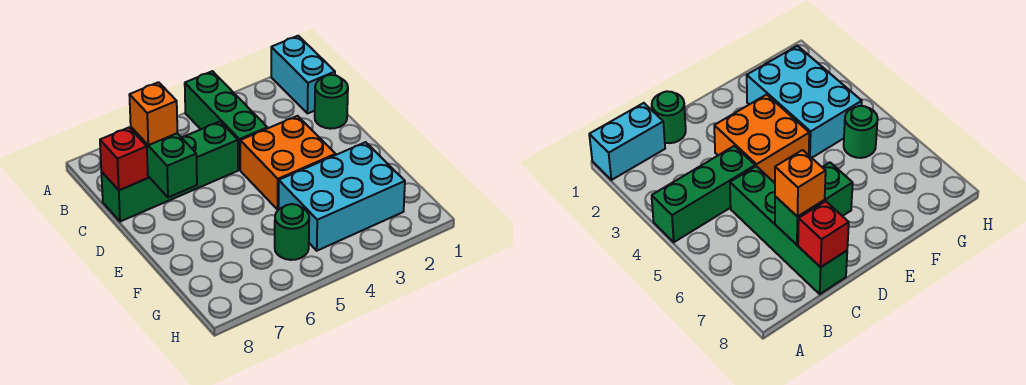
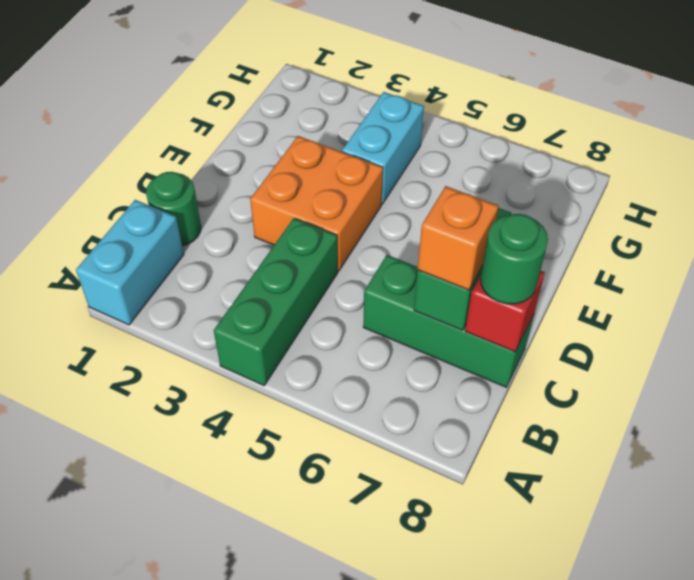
green 1x4 brick [101,122,238,222] -> green 1x3 brick [363,255,534,387]
cyan 2x3 brick [279,142,405,251] -> cyan 1x2 brick [342,92,424,204]
green 1x1 round brick [275,204,309,260] -> green 1x1 round brick moved to [481,214,548,304]

